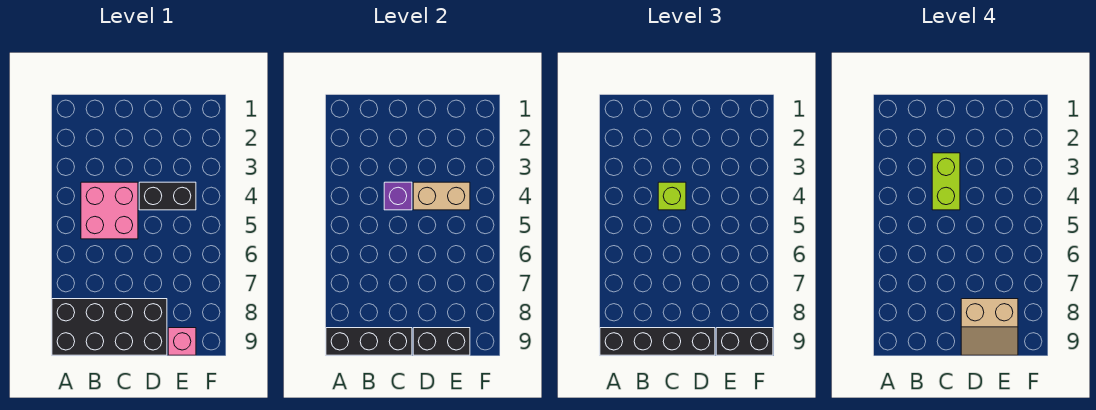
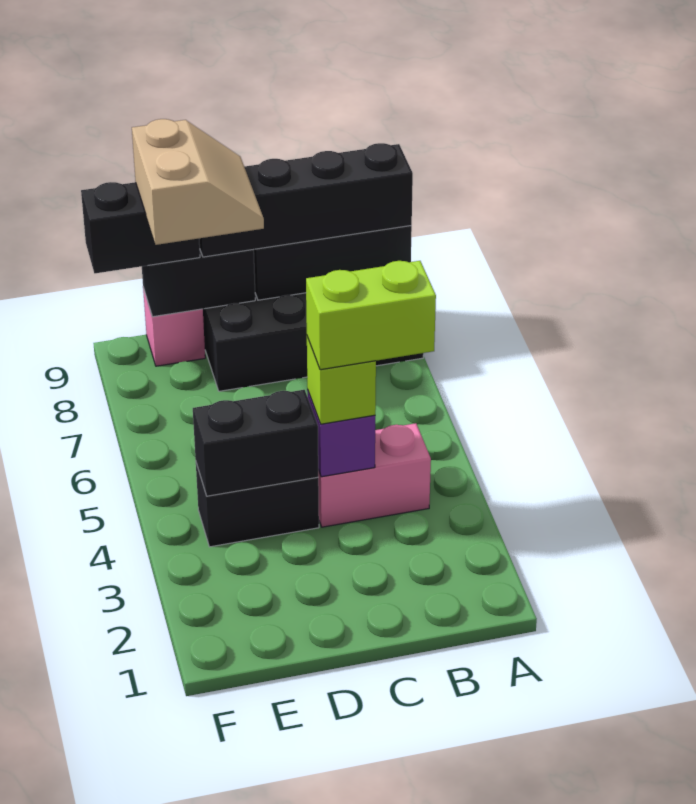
pink 2x2 brick [81,182,138,239] -> pink 1x2 brick [318,423,431,527]
lime 1x2 brick [932,153,960,210] -> lime 1x2 brick turned to [306,261,436,370]
tan 1x2 brick [413,182,470,210] -> black 1x2 brick [193,390,318,496]
tan 2x2 slope [961,299,1018,355] -> tan 2x2 slope turned to [132,119,264,245]

